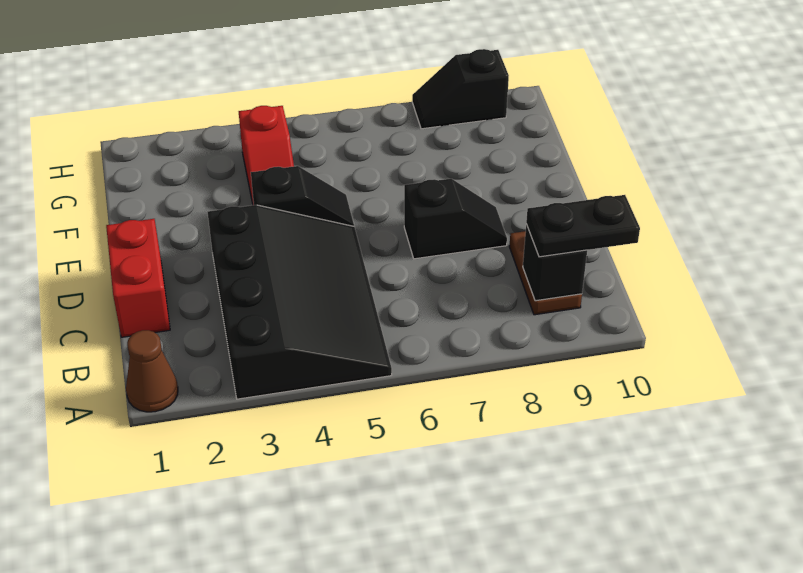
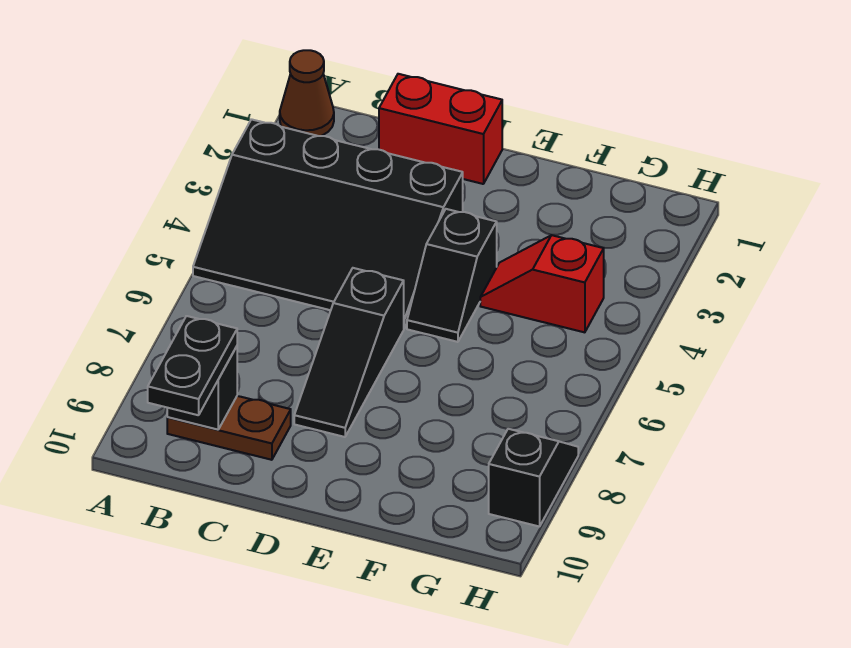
black 1x2 slope [404,179,507,259] -> black 1x3 slope [294,268,404,437]

